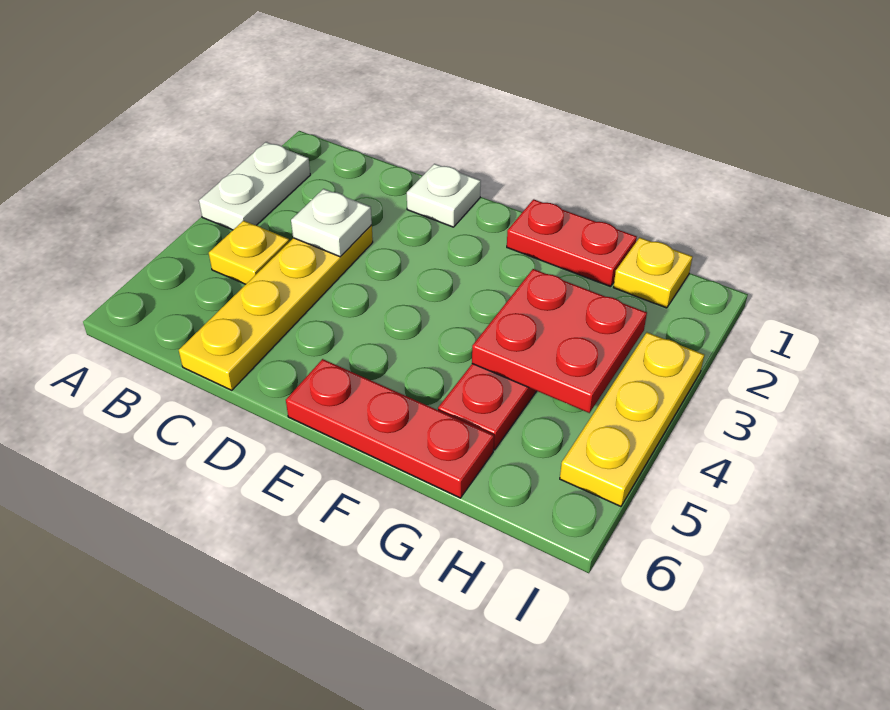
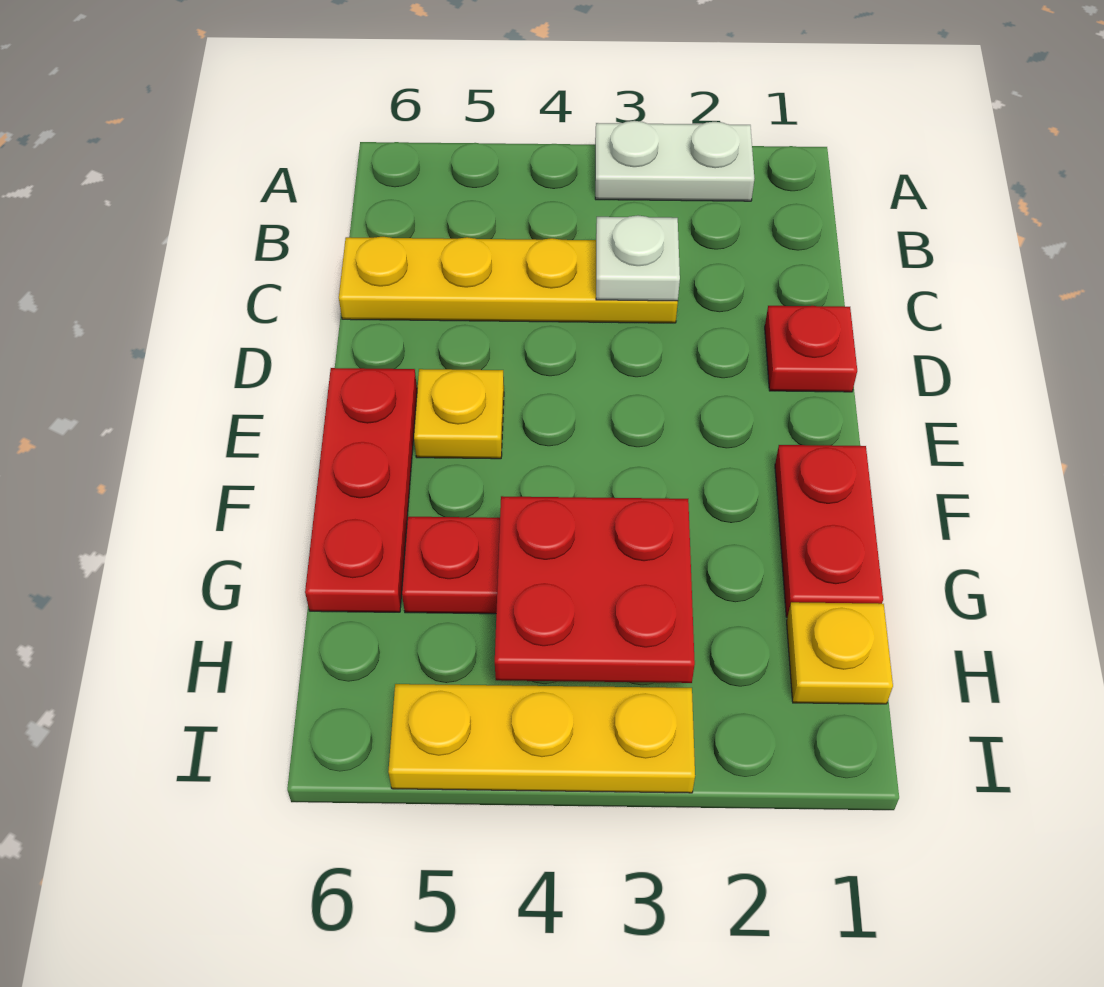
yellow 1x1 plate [209,221,289,284] -> yellow 1x1 plate moved to [414,369,504,459]
white 1x1 plate [407,164,481,227] -> red 1x1 plate [765,306,857,392]

